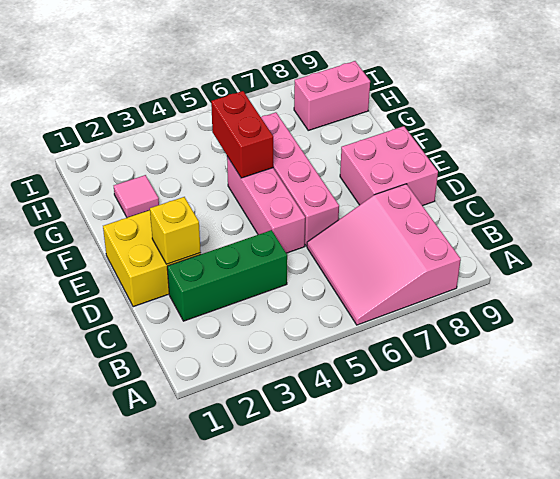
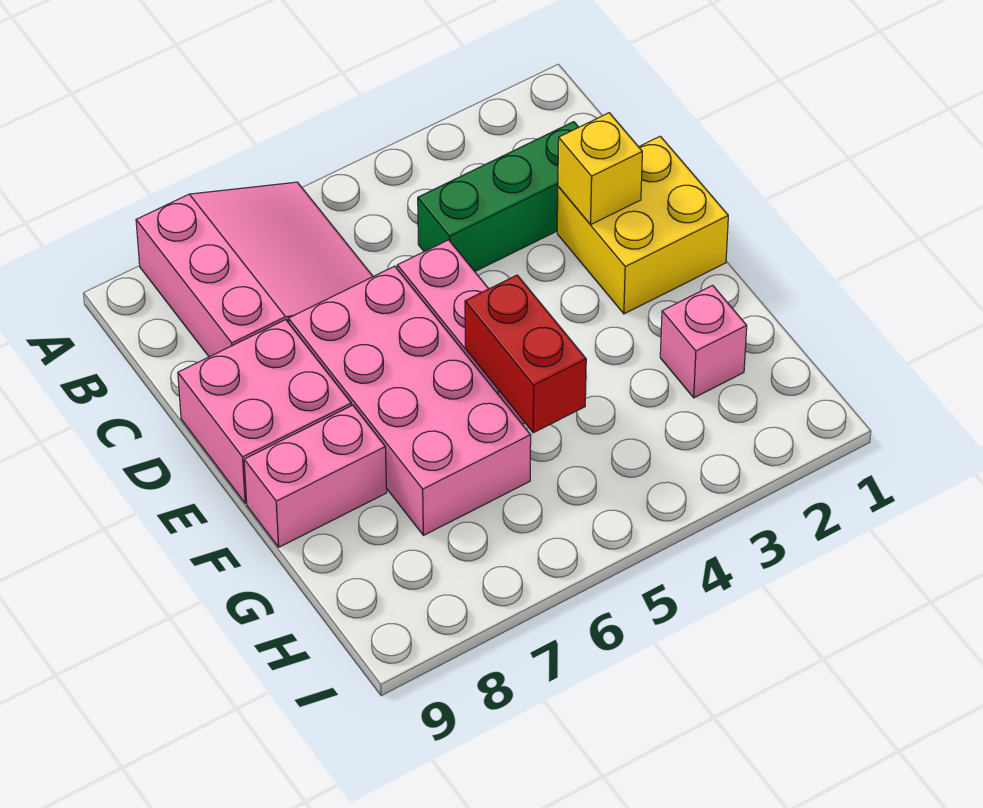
pink 1x4 brick [261,112,339,246] -> pink 2x4 brick [288,266,531,535]
pink 1x1 tile [114,175,159,218] -> pink 1x1 brick [660,285,747,398]
pink 1x2 brick [294,61,370,130] -> pink 1x2 brick moved to [244,405,387,547]

